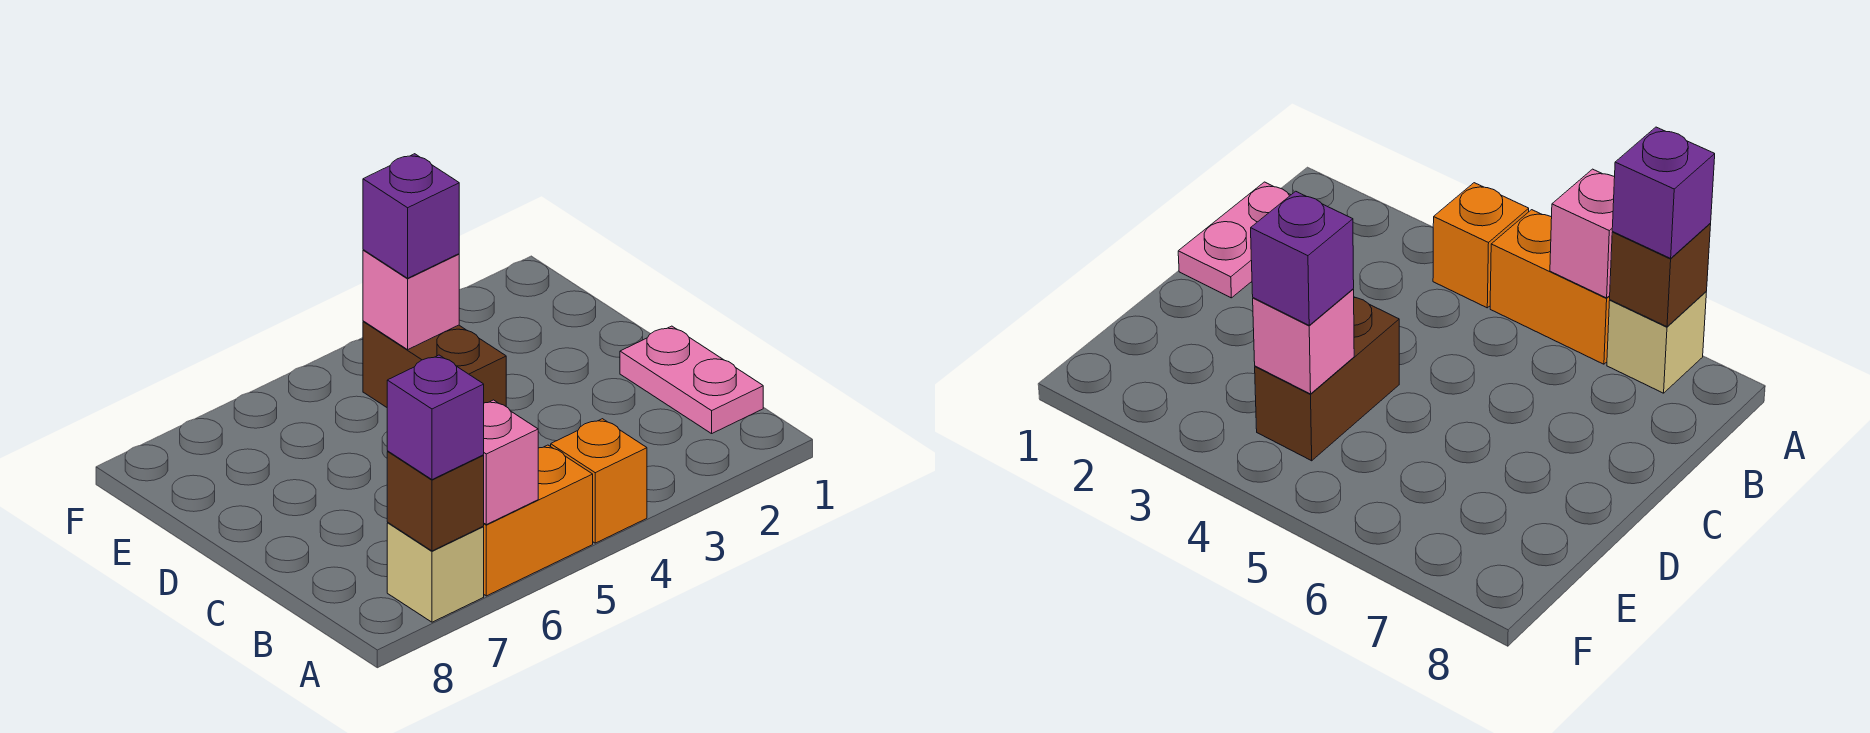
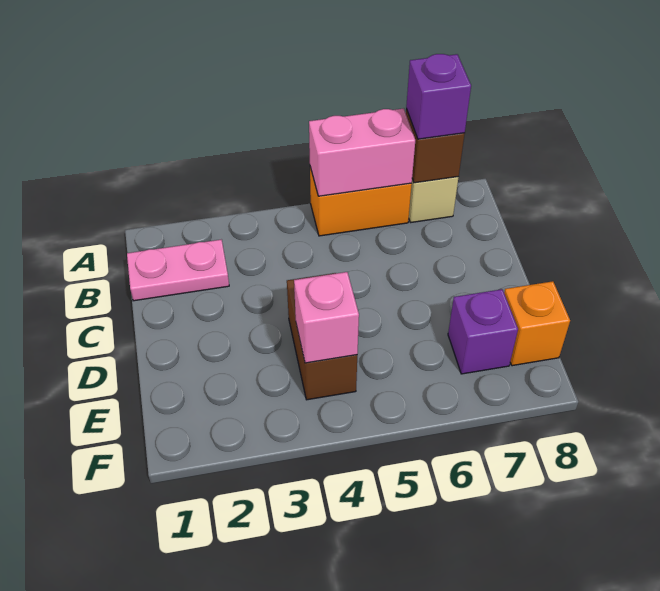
orange 1x1 brick [551,419,647,543] -> orange 1x1 brick moved to [504,281,570,366]
pink 1x1 brick [483,400,538,525] -> pink 1x2 brick [309,109,415,196]
pink 1x2 plate [620,326,763,434] -> pink 1x2 plate turned to [127,240,229,301]
purple 1x1 brick [363,154,459,278] -> purple 1x1 brick moved to [448,289,518,374]

